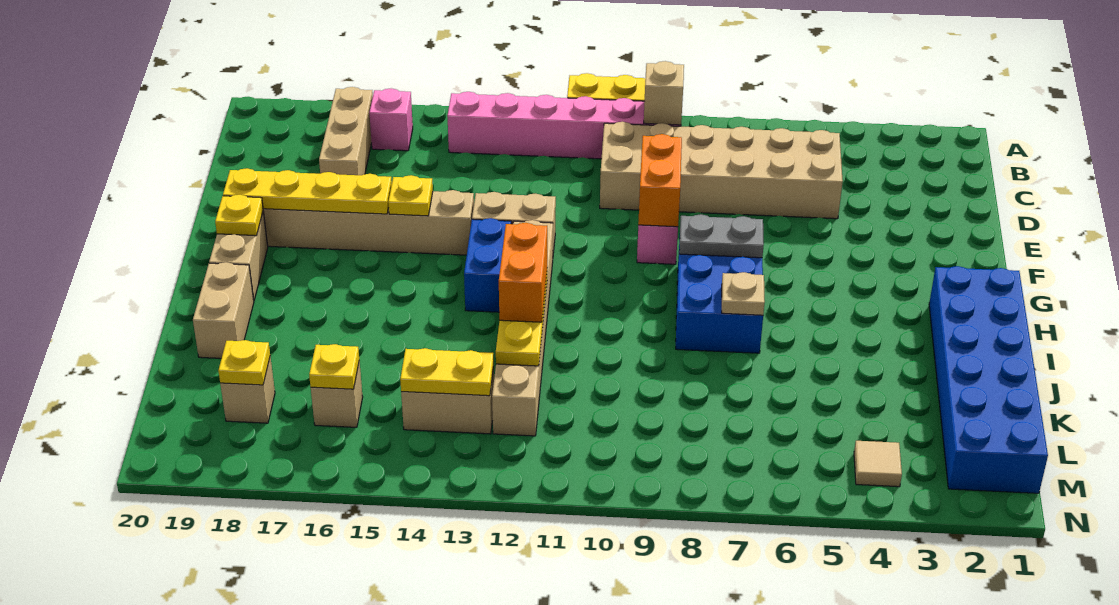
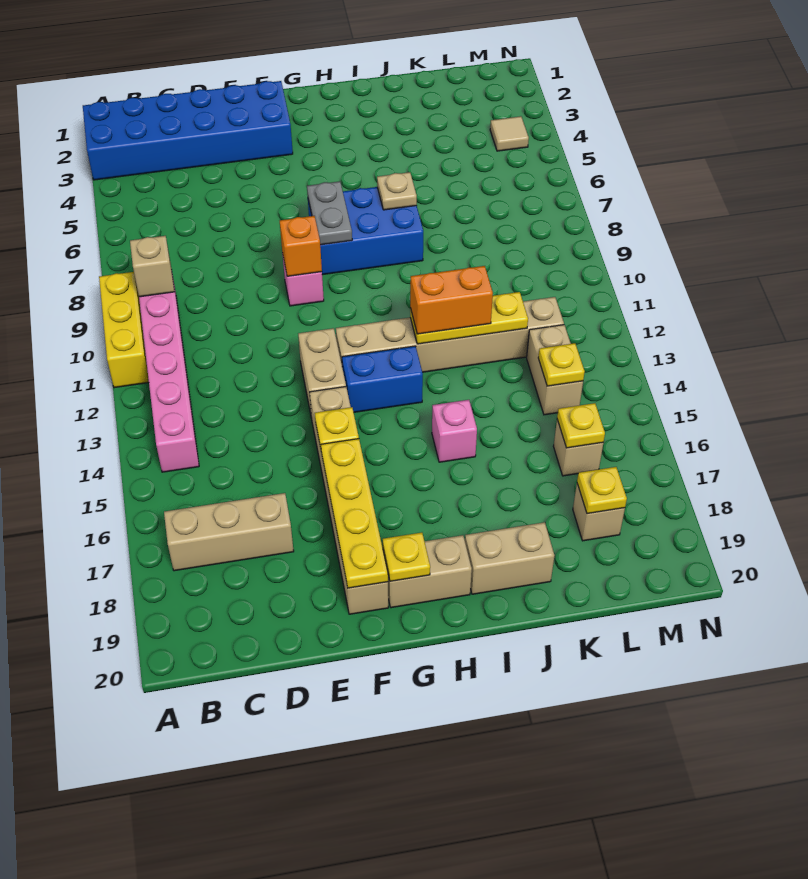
pink 1x1 brick [369,88,413,151] -> pink 1x1 brick moved to [432,400,477,462]
tan 2x6 brick [600,122,843,219] -> none
orange 1x2 brick [638,134,682,227] -> orange 1x1 brick [280,216,322,276]
blue 2x6 brick [929,266,1048,493] -> blue 2x6 brick moved to [83,81,293,180]
yellow 1x2 plate [400,348,494,396] -> yellow 1x1 plate [538,343,585,386]

